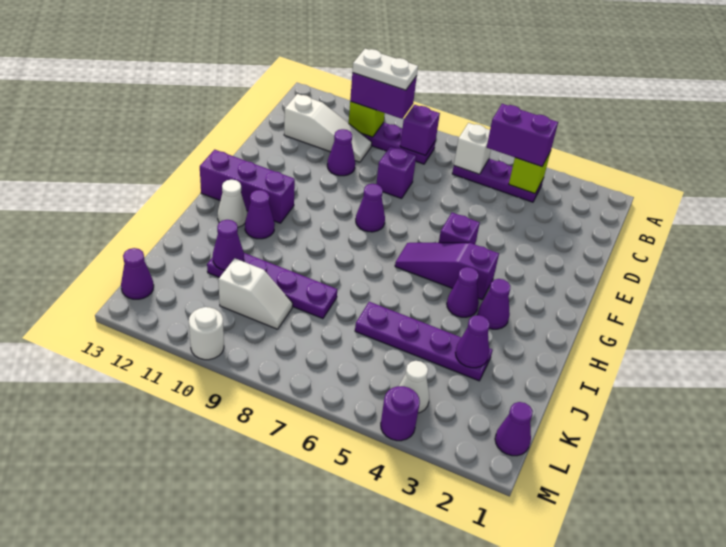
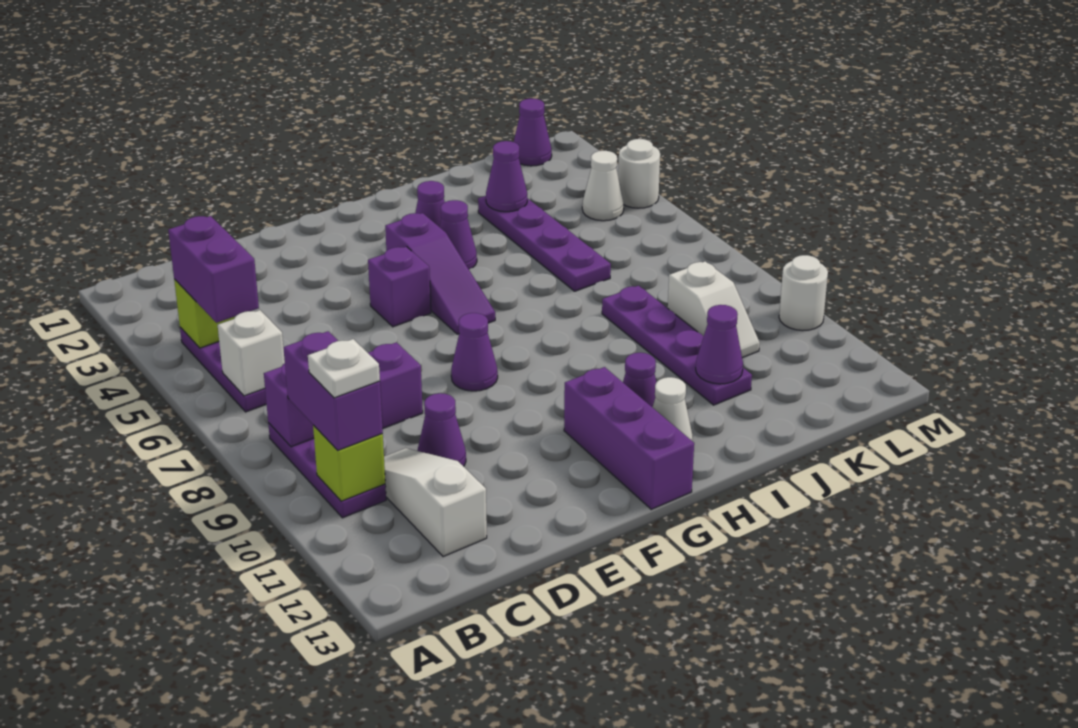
white 1x2 plate [353,49,418,90] -> white 1x1 plate [308,339,380,398]
white 1x2 slope [218,258,293,329] -> white 1x2 slope turned to [668,261,760,358]
purple 1x1 cone [121,248,154,299] -> none
purple 1x1 round brick [381,386,420,441] -> white 1x1 round brick [618,139,660,208]

